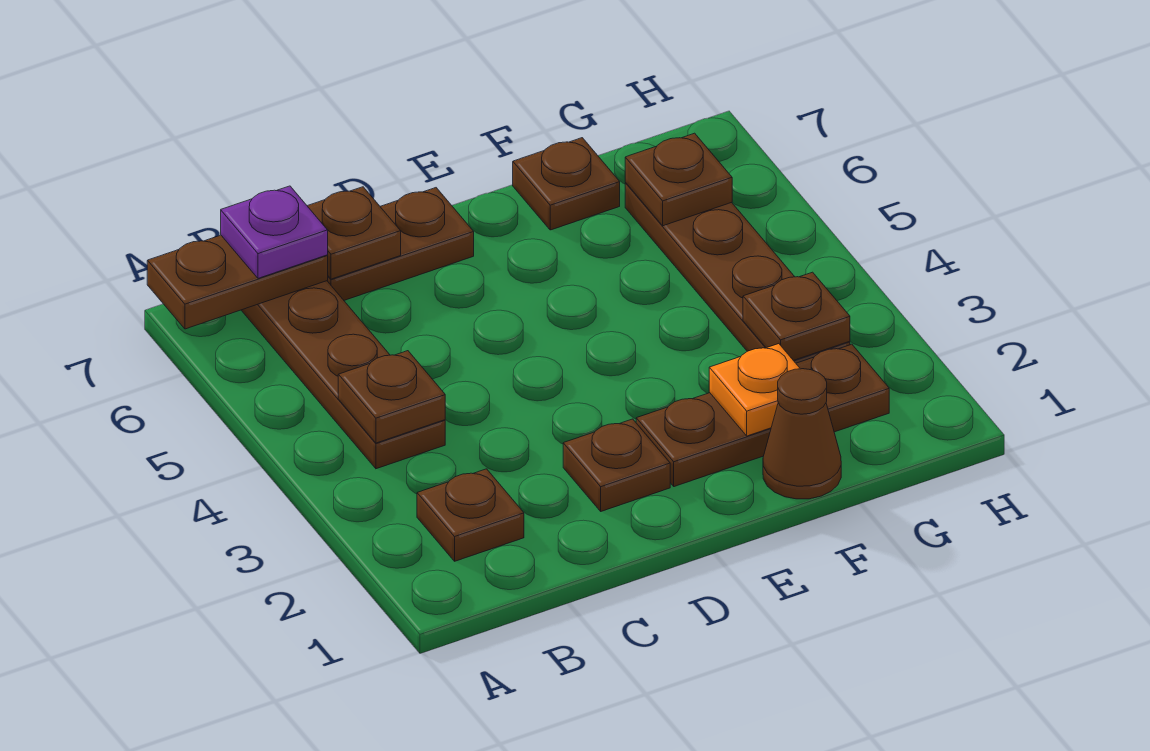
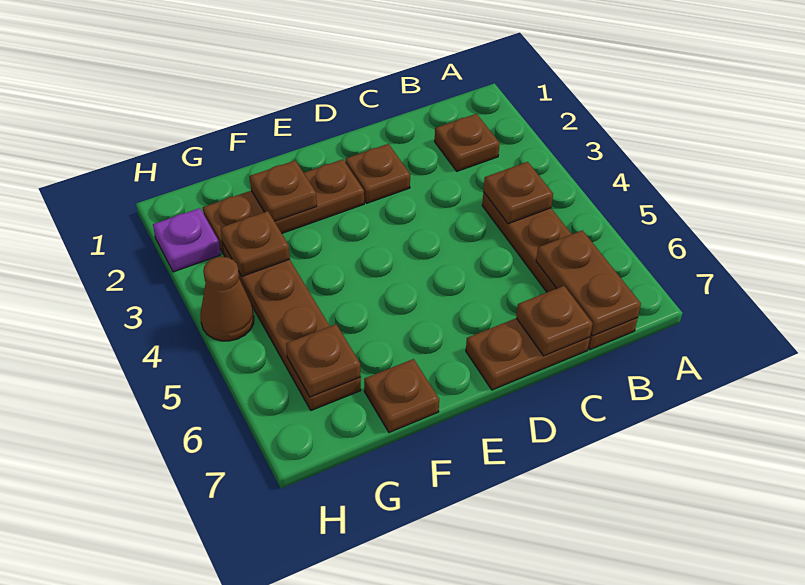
brown 1x2 plate [147,235,328,329] -> brown 1x2 plate turned to [536,230,641,336]
purple 1x1 plate [221,186,328,278] -> purple 1x1 plate moved to [153,208,221,272]
brown 1x1 cone [763,369,841,499] -> brown 1x1 cone moved to [200,257,254,341]
orange 1x1 plate [709,344,800,436] -> brown 1x1 plate [250,160,317,221]

